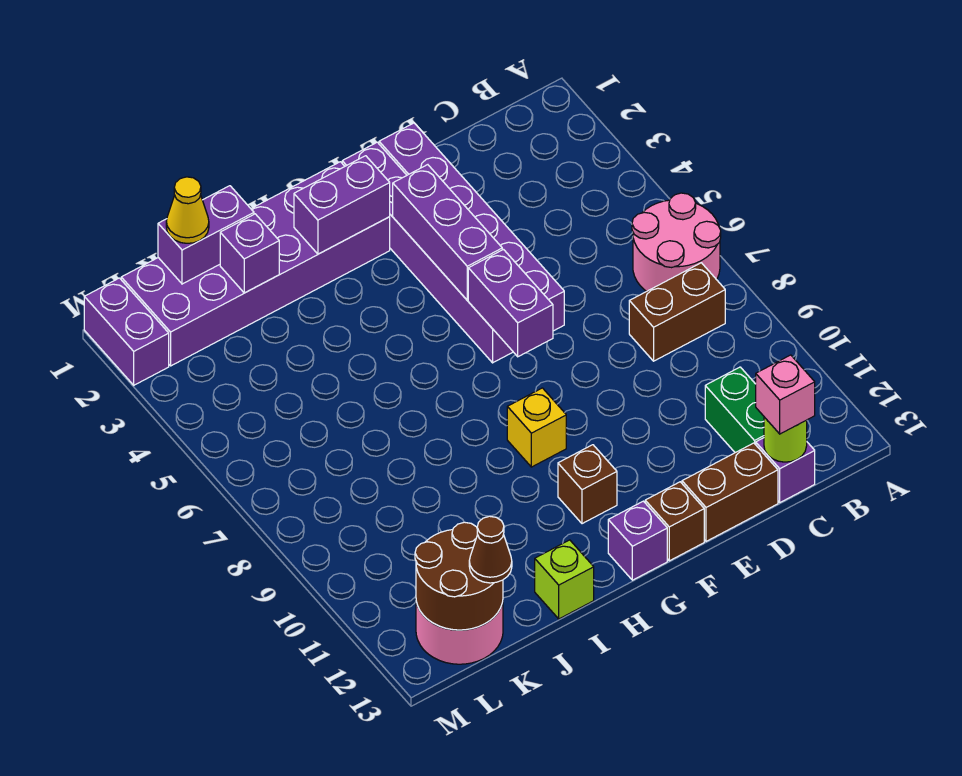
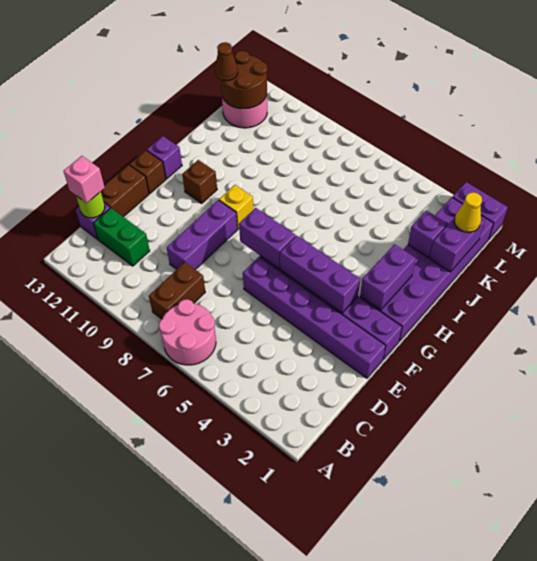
none -> purple 1x3 brick [167,200,237,270]
lime 1x1 brick [535,540,594,619] -> none

